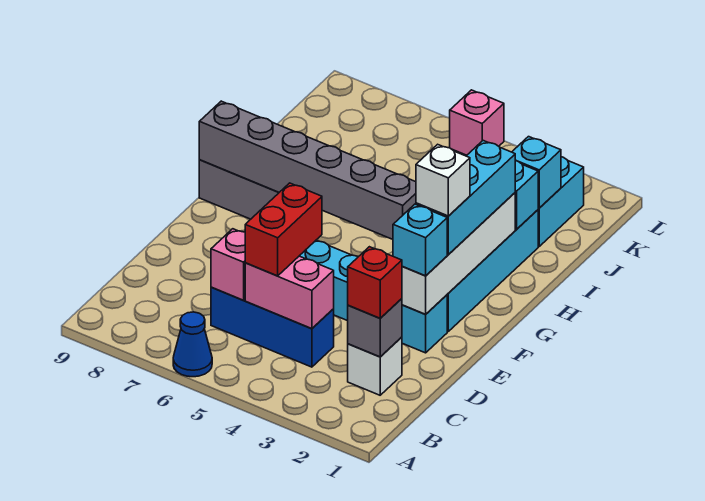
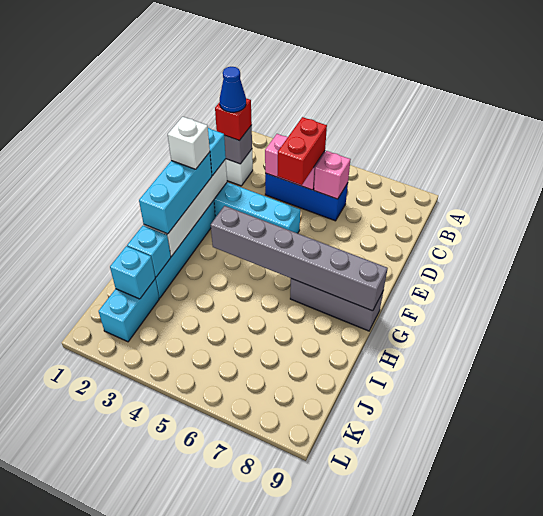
blue 1x1 cone [173,312,212,377] -> blue 1x1 cone moved to [220,67,246,112]
pink 1x1 brick [450,90,504,155] -> none

